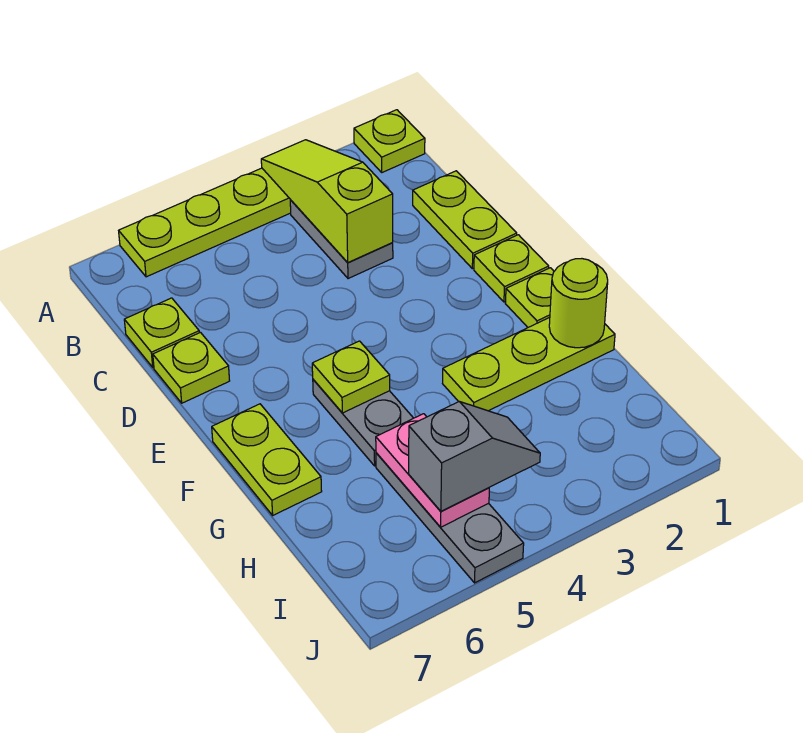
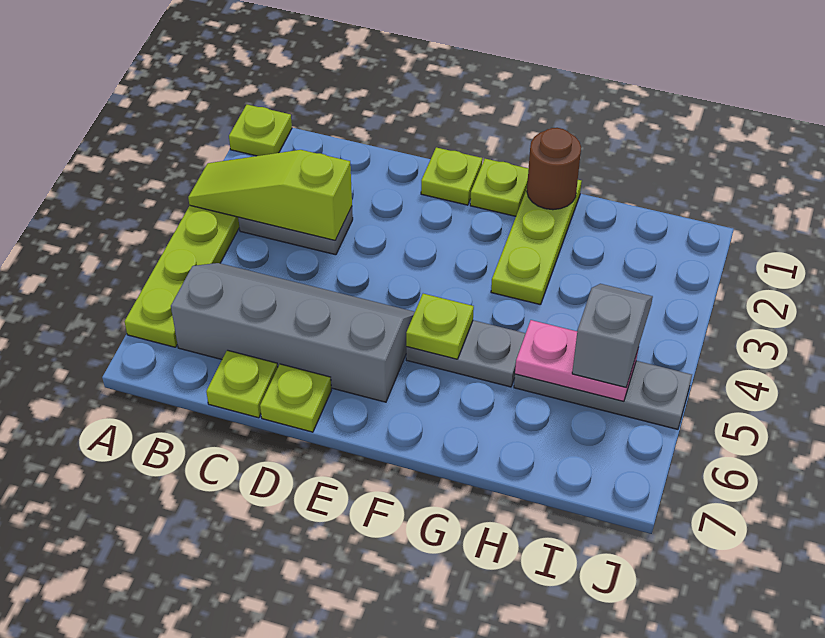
none -> grey 2x4 slope [171,263,415,402]
lime 1x2 plate [413,171,517,269] -> none
lime 1x2 plate [212,404,322,515] -> none
lime 1x1 round brick [549,259,608,348] -> brown 1x1 round brick [527,128,581,210]

